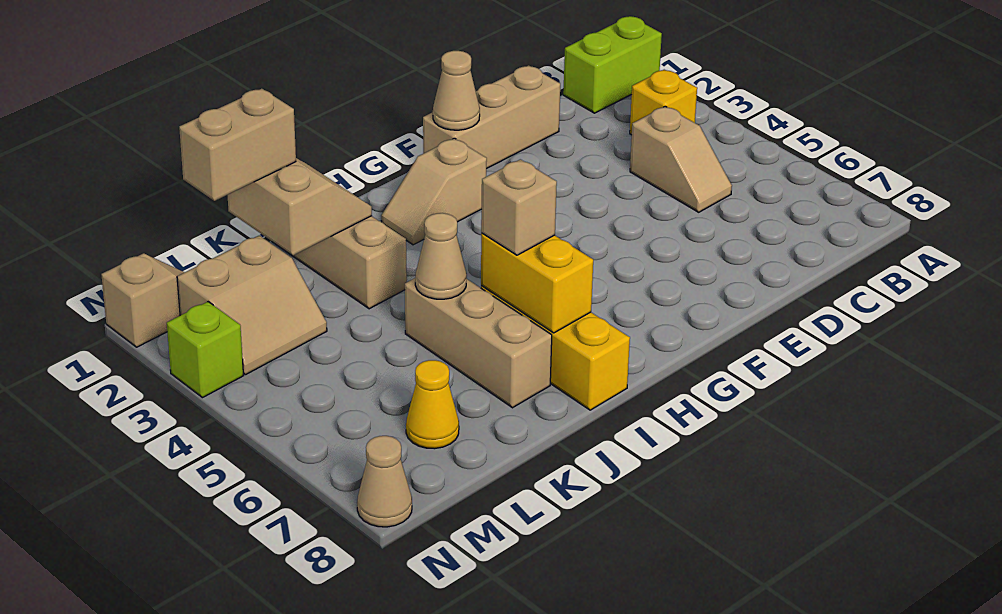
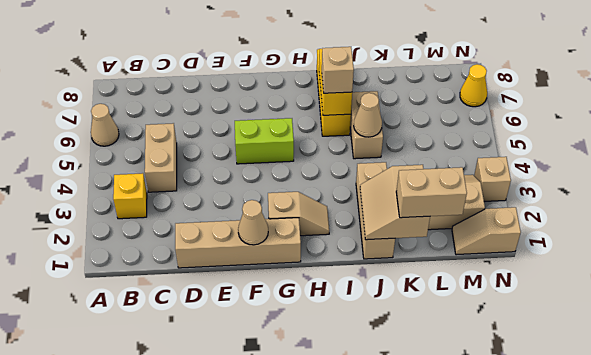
lime 1x2 brick [563,16,662,113] -> lime 1x2 brick moved to [235,118,294,164]
tan 1x2 slope [630,106,732,212] -> tan 1x2 brick [145,123,177,192]
tan 1x3 brick [423,65,560,169] -> tan 1x4 brick [175,218,301,268]
tan 1x3 brick [405,278,552,408] -> tan 1x2 brick [350,91,383,159]
yellow 1x1 cone [406,360,459,449] -> yellow 1x1 cone moved to [460,64,487,107]
lime 1x1 brick [167,302,244,398] -> tan 1x1 brick [474,157,511,201]
tan 1x1 cone [357,436,412,527] -> tan 1x1 cone moved to [91,104,119,146]

